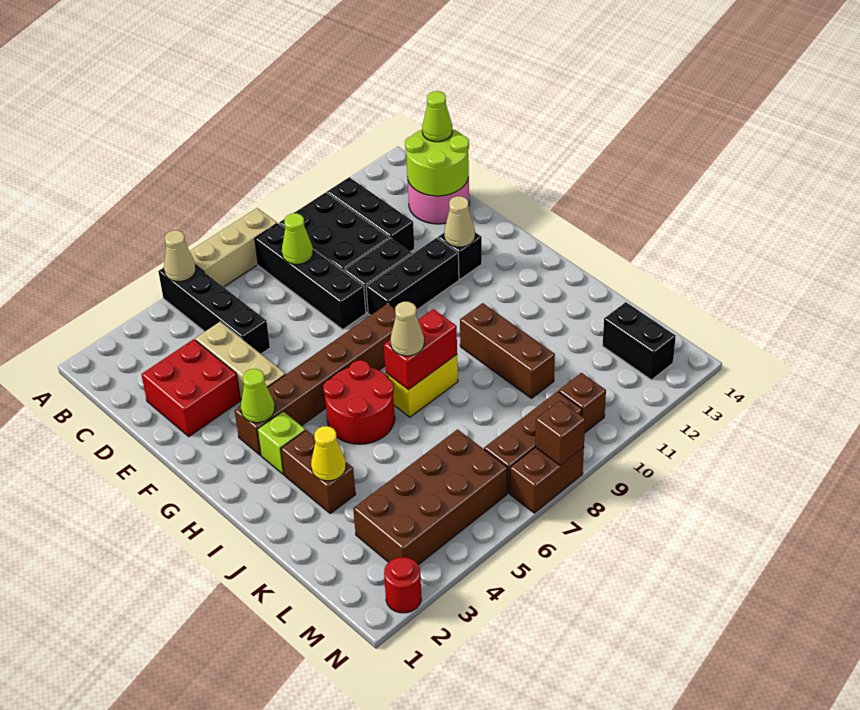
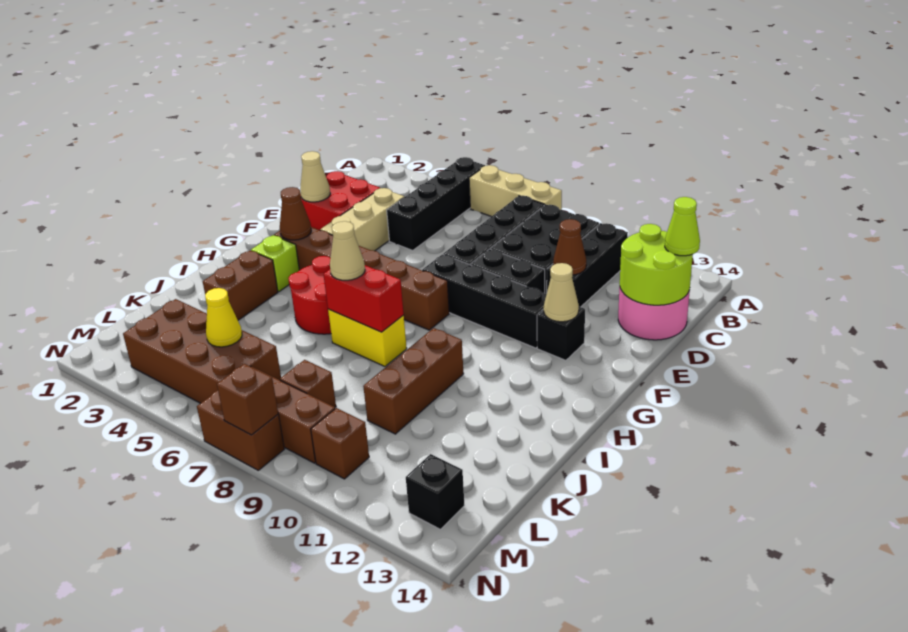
tan 1x1 cone [164,230,196,281] -> tan 1x1 cone moved to [300,151,330,202]
lime 1x1 cone [282,213,313,264] -> none
none -> brown 1x1 cone [553,219,586,275]
black 1x3 brick [366,238,459,315] -> black 1x4 brick [422,254,547,348]
lime 1x1 cone [241,369,275,423] -> brown 1x1 cone [280,187,311,240]
yellow 1x1 cone [311,426,346,481] -> yellow 1x1 cone moved to [205,288,242,347]
none -> brown 1x1 brick [280,360,336,407]
black 1x2 brick [602,302,676,380] -> black 1x1 brick [406,454,464,529]
red 1x1 round brick [384,557,421,613] -> none

